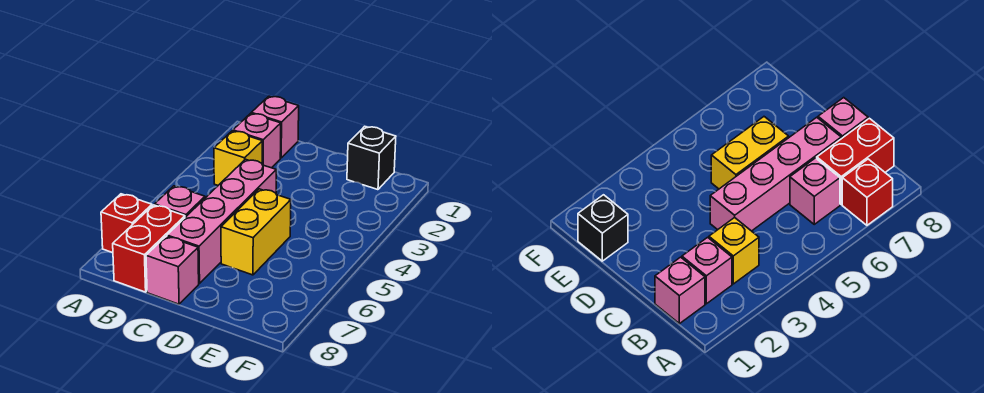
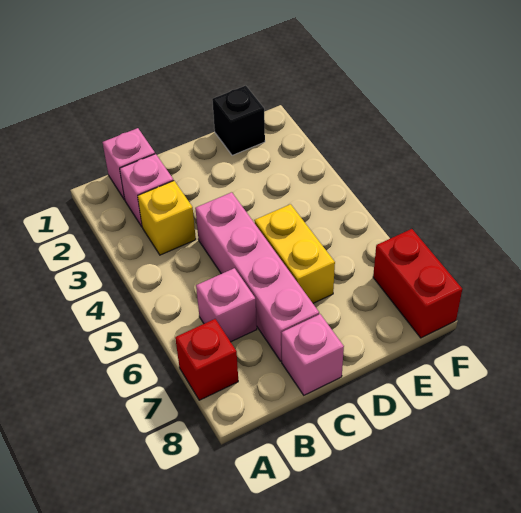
red 1x2 brick [113,205,185,292] -> red 1x2 brick moved to [373,229,462,338]

